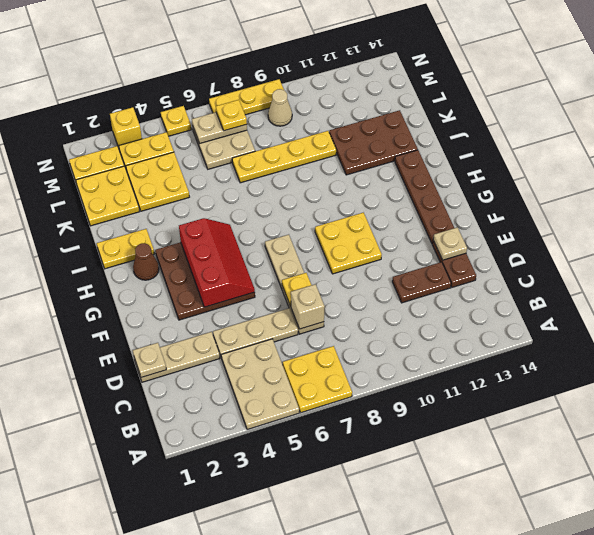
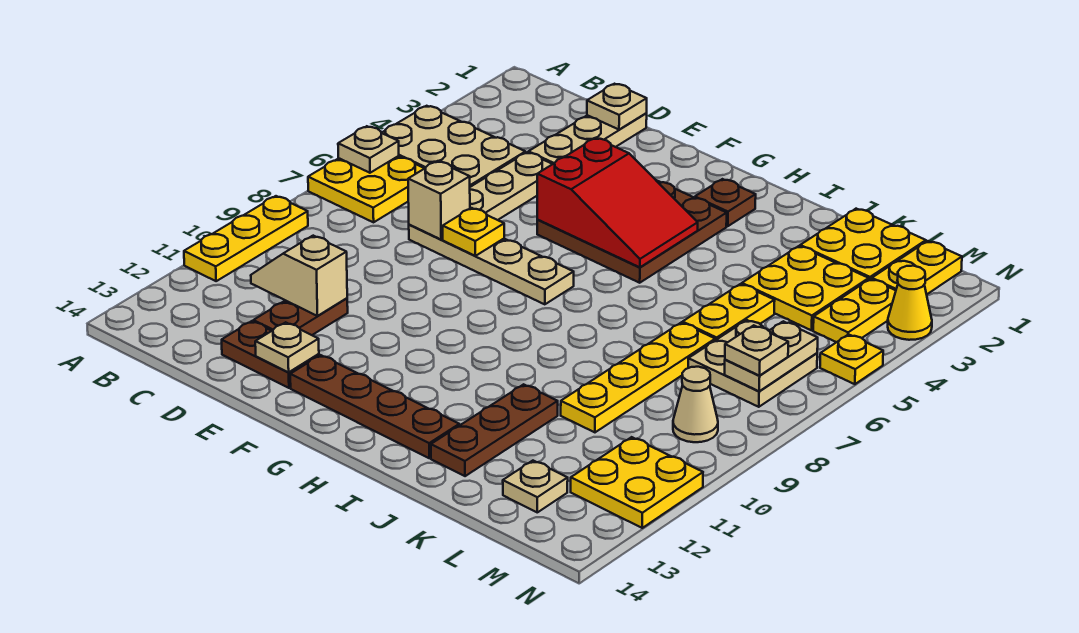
none -> tan 1x1 plate [338,126,399,173]
none -> tan 1x2 slope [251,236,347,316]
red 2x3 slope [179,218,255,307] -> red 2x3 slope turned to [537,138,698,267]
yellow 2x2 plate [315,213,382,274] -> yellow 2x2 plate moved to [571,437,703,528]
brown 1x1 cone [133,243,159,280] -> brown 1x1 plate [695,179,756,226]
yellow 1x2 plate [97,229,154,269] -> yellow 1x2 plate moved to [683,284,775,340]
brown 2x3 plate [329,110,418,175] -> brown 1x3 plate [431,384,558,476]
none -> tan 1x1 plate [503,461,568,512]
yellow 1x1 plate [216,100,247,131] -> tan 1x1 plate [725,325,788,376]
yellow 1x1 brick [110,107,142,148] -> yellow 1x1 cone [888,266,932,340]
yellow 1x3 plate [209,79,284,115] -> yellow 1x3 plate moved to [184,196,308,281]

